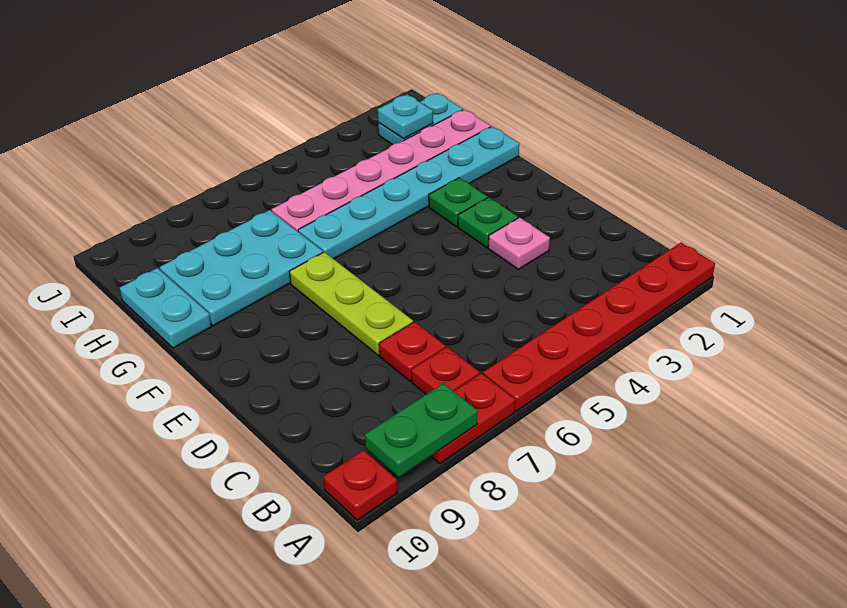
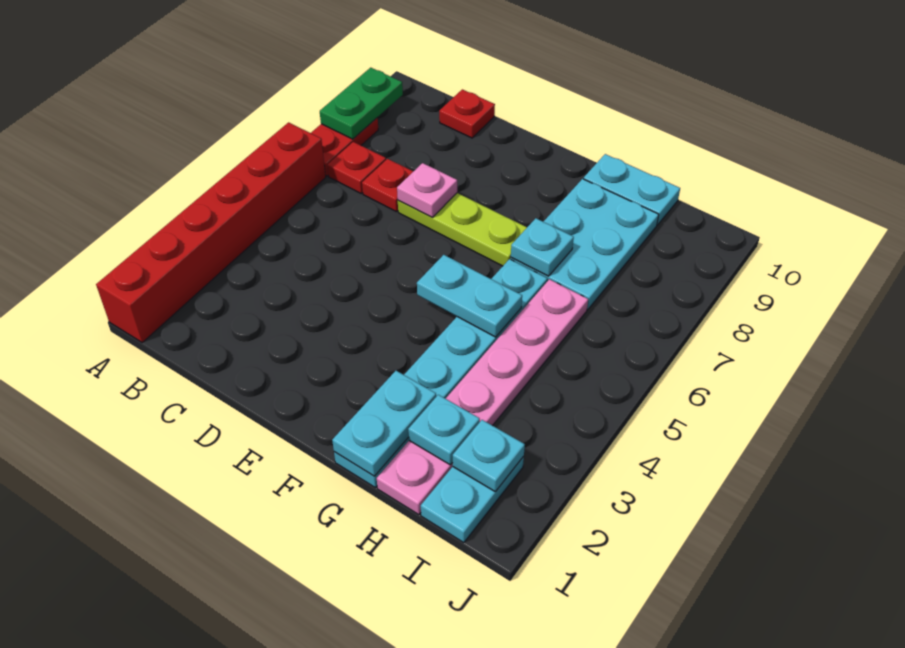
red 1x6 plate [483,243,715,411] -> red 1x6 brick [96,122,326,343]
red 1x1 plate [323,450,397,520] -> red 1x1 plate moved to [439,89,495,138]
pink 1x1 plate [488,218,550,269] -> pink 1x1 plate moved to [397,163,457,217]
green 1x1 plate [458,197,518,248] -> none
green 1x1 plate [429,178,487,227] -> none
none -> cyan 1x2 plate [417,255,522,337]
none -> cyan 1x2 plate [332,371,436,476]
none -> cyan 1x1 plate [511,218,574,276]
none -> cyan 1x1 plate [408,395,480,465]

